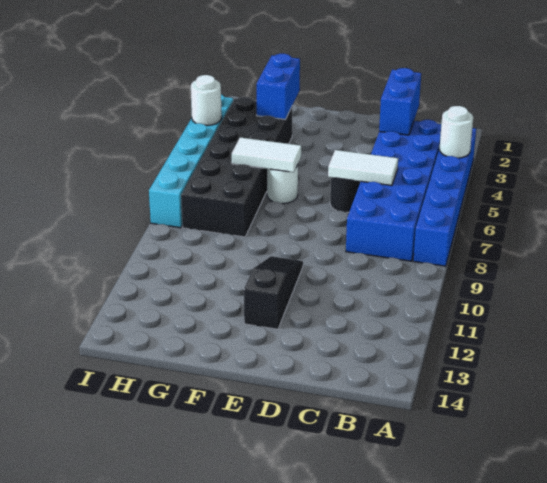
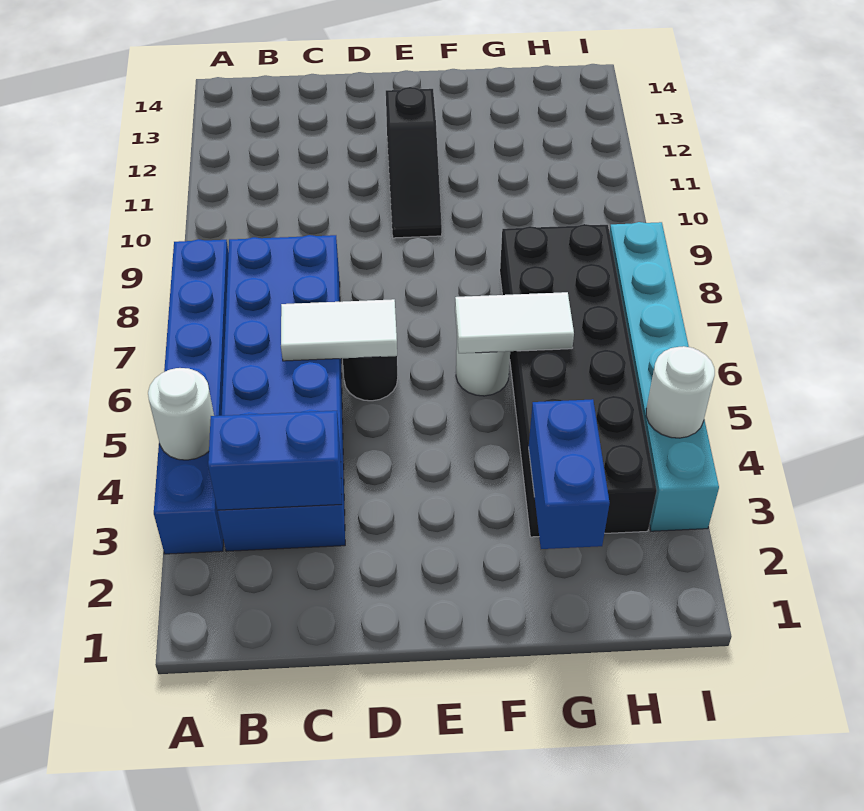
blue 1x2 brick [379,68,421,135] -> blue 1x2 brick turned to [208,411,342,510]

